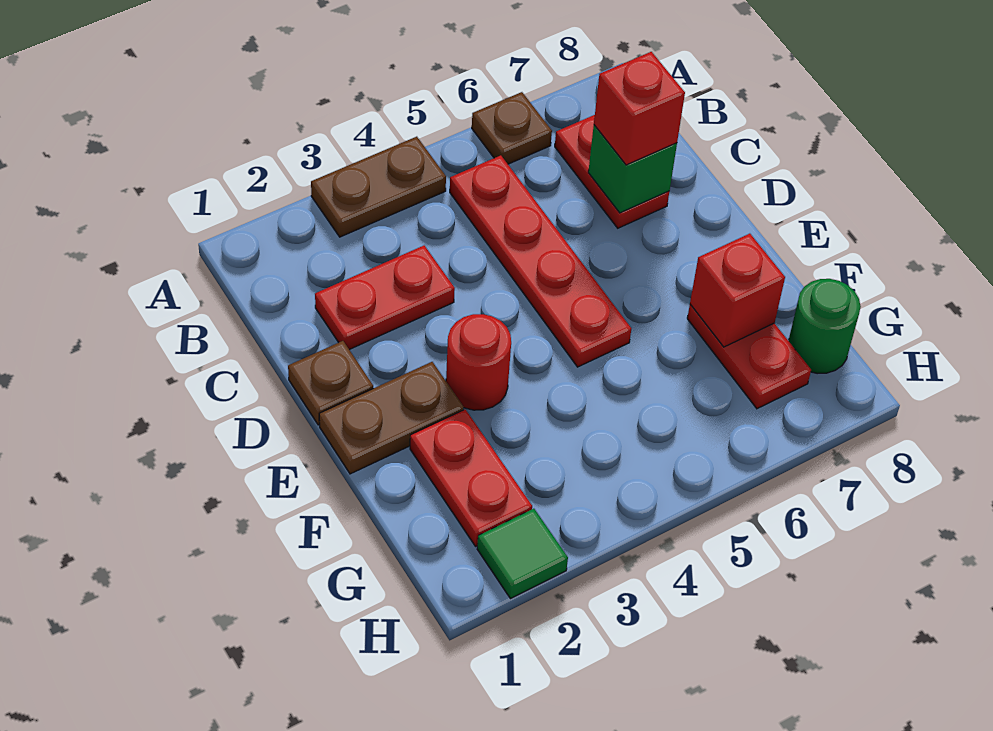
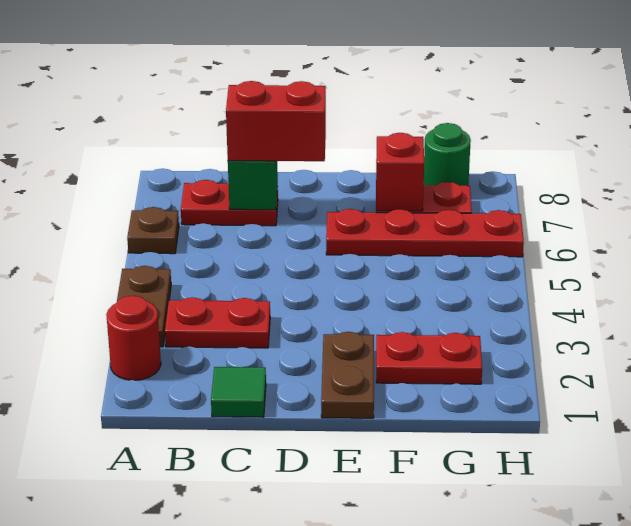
red 1x4 plate [450,155,631,367] -> red 1x4 plate moved to [326,209,524,257]
red 1x2 plate [315,246,455,350] -> red 1x2 plate turned to [165,297,270,348]
red 1x1 brick [594,52,685,165] -> red 1x2 brick [226,81,326,161]
brown 1x1 plate [288,341,373,425] -> none
red 1x1 round brick [446,314,511,410] -> red 1x1 round brick moved to [106,296,161,380]
green 1x1 tile [477,509,568,599] -> green 1x1 tile moved to [211,367,266,417]

